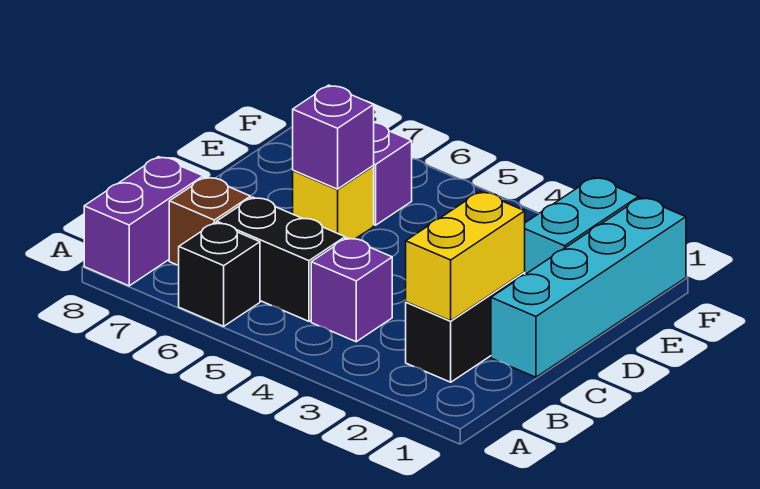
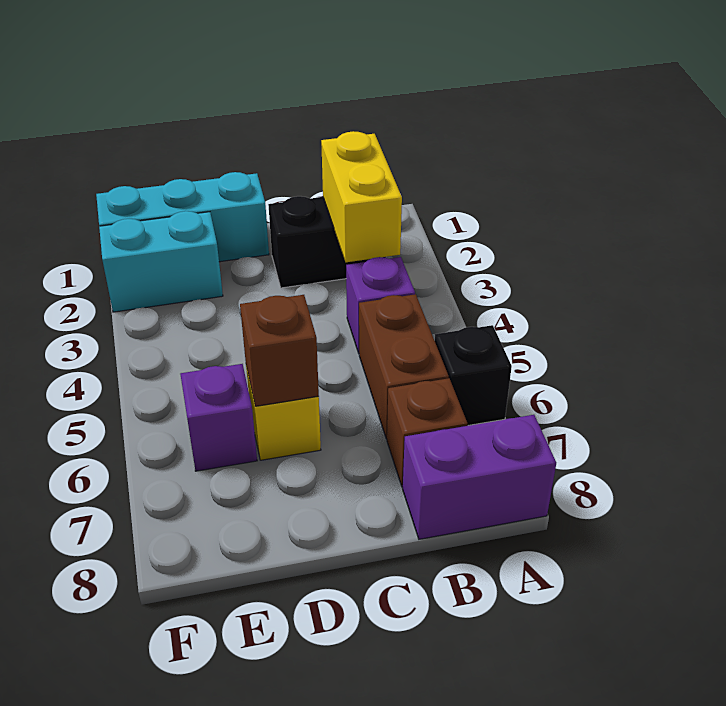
yellow 1x2 brick [406,192,525,321] -> yellow 1x2 brick turned to [321,131,402,262]
black 1x2 brick [217,197,345,321] -> brown 1x2 brick [359,294,449,439]
cyan 1x4 brick [491,198,686,377] -> cyan 1x3 brick [96,172,269,262]
purple 1x1 brick [293,85,374,189] -> brown 1x1 brick [240,295,319,406]

